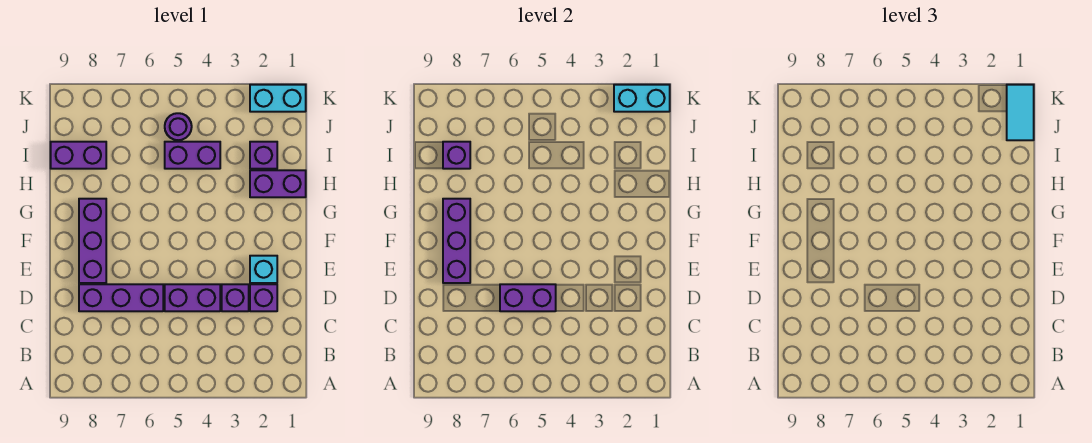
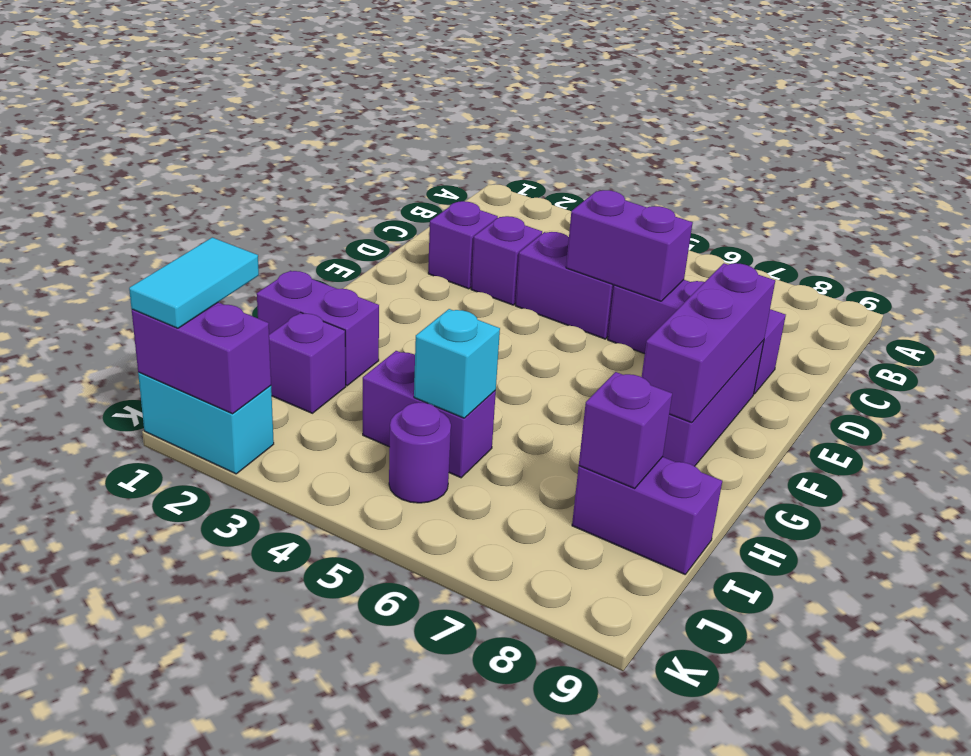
cyan 1x1 brick [250,256,277,283] -> cyan 1x1 brick moved to [414,309,500,418]
cyan 1x2 brick [614,85,670,112] -> purple 1x2 brick [132,302,271,414]

